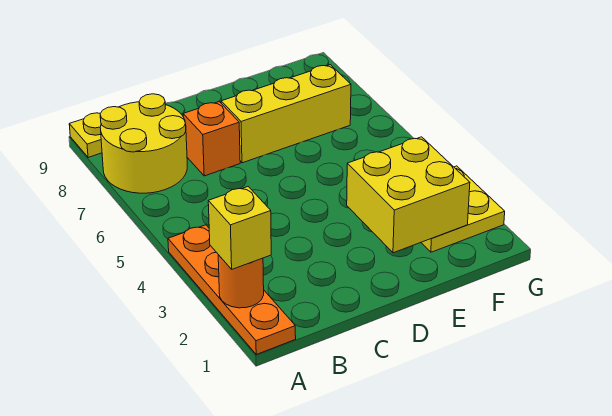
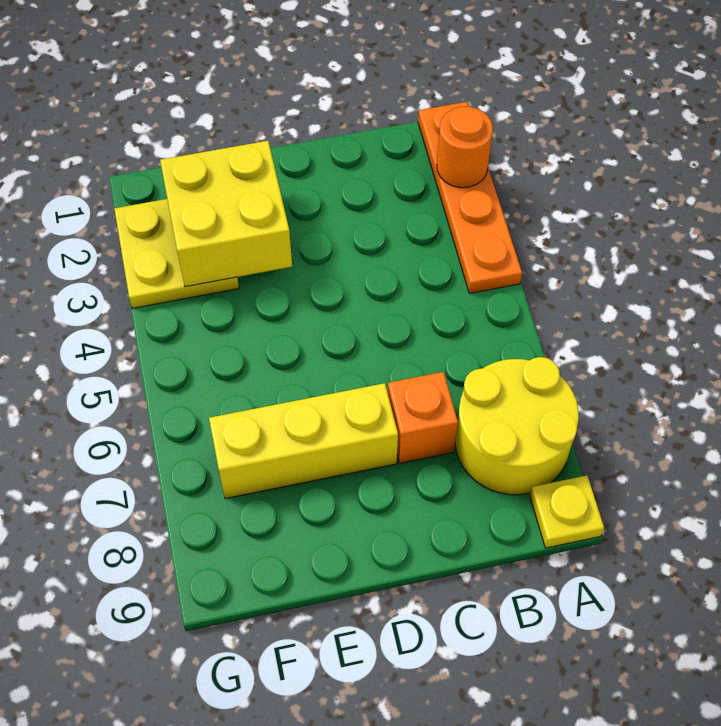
yellow 1x1 brick [208,187,271,269] -> none

